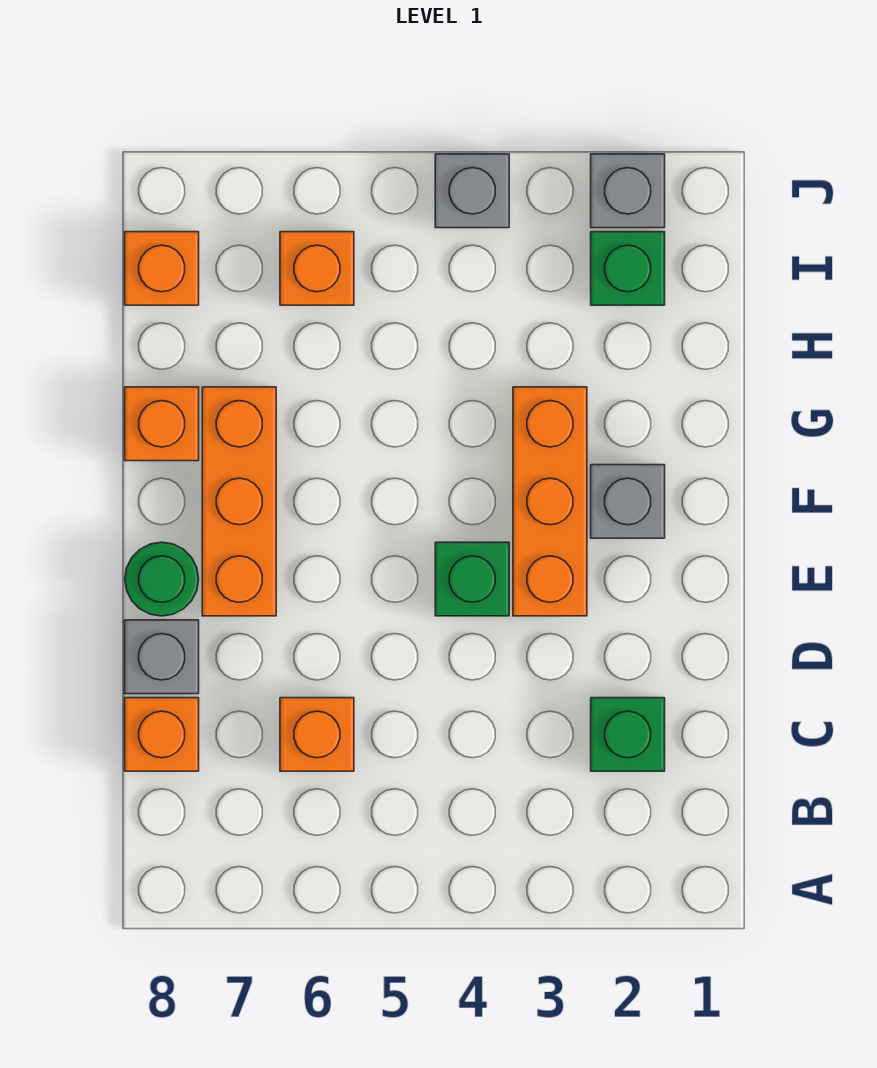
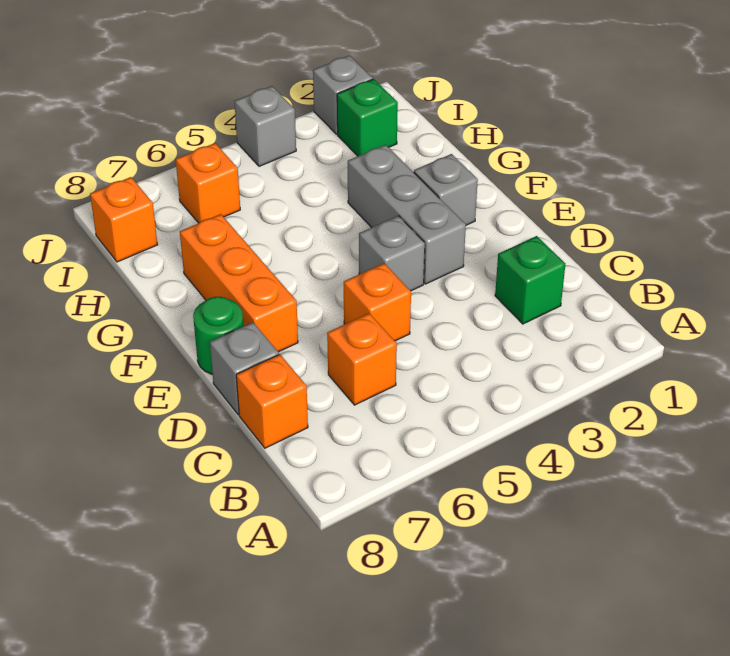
orange 1x3 brick [513,387,587,616] -> grey 1x3 brick [348,145,466,284]
green 1x1 brick [435,542,509,616] -> grey 1x1 brick [359,216,425,291]
orange 1x1 brick [125,387,199,461] -> orange 1x1 brick moved to [344,263,411,341]

